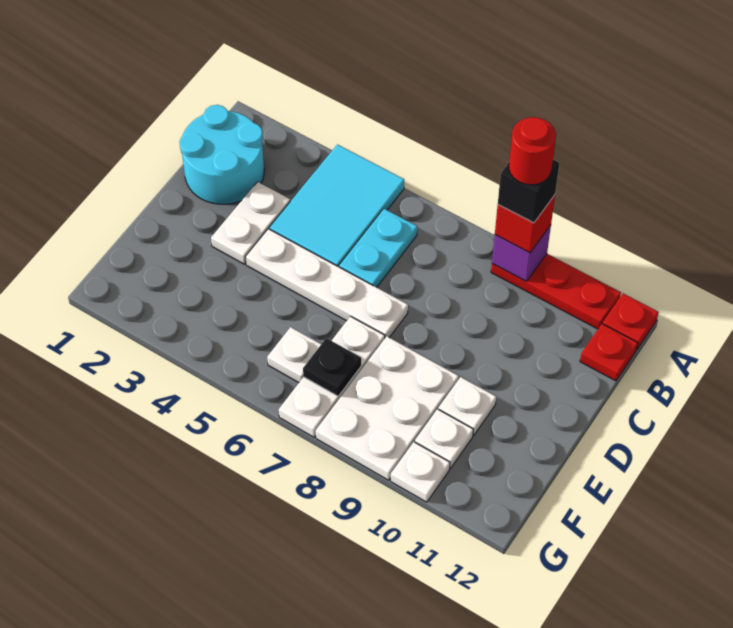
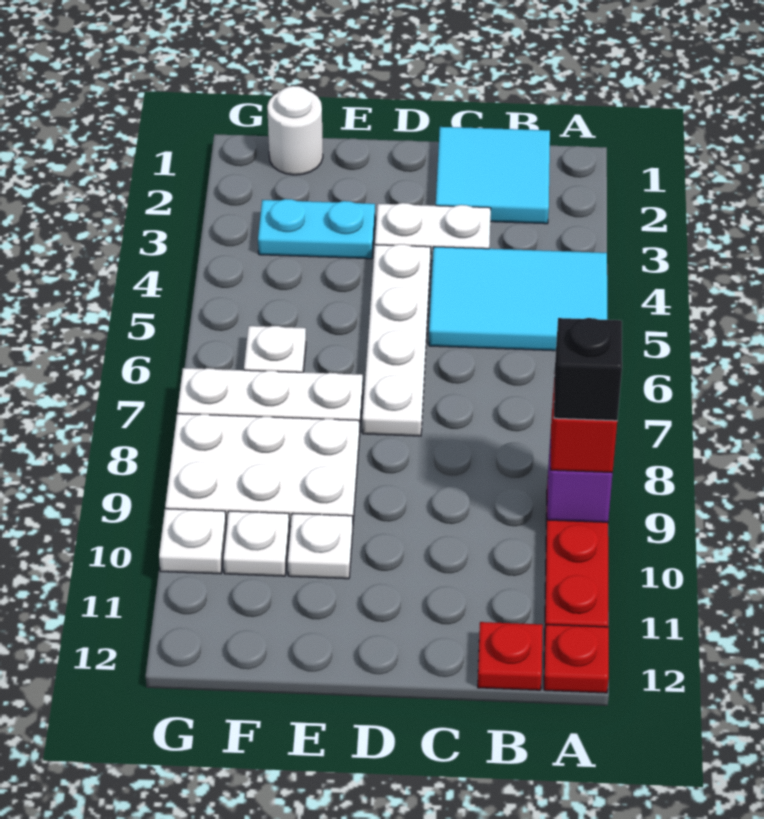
red 1x1 round brick [509,117,556,185] -> none
cyan 2x2 round brick [180,105,264,204] -> cyan 2x2 tile [436,127,550,224]
cyan 1x2 plate [339,209,417,287] -> cyan 1x2 plate moved to [258,199,375,259]
none -> white 1x1 round brick [267,86,323,175]
black 1x1 plate [303,338,361,396] -> none

